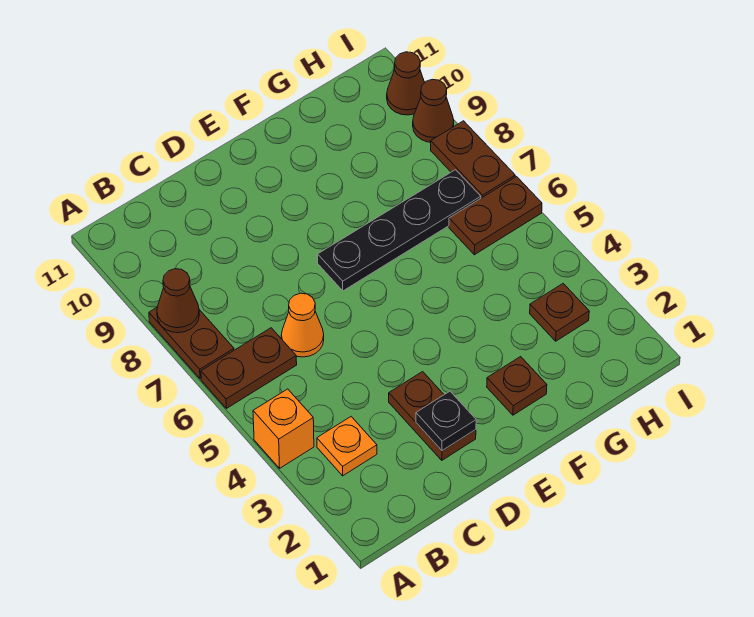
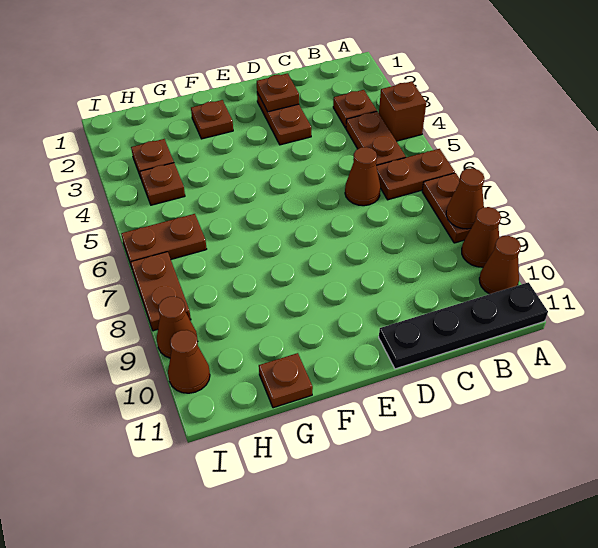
orange 1x1 brick [253,389,314,468] -> brown 1x1 brick [379,81,426,141]
none -> brown 1x1 cone [462,207,501,267]
none -> brown 1x1 cone [479,236,521,294]
orange 1x1 plate [317,417,377,476] -> brown 1x1 plate [333,90,377,128]
none -> brown 1x2 plate [346,111,406,165]
orange 1x1 cone [281,293,324,357] -> brown 1x1 cone [345,147,381,206]
black 1x1 plate [416,391,476,451] -> brown 1x1 plate [257,73,299,112]
black 1x4 plate [318,170,481,291] -> black 1x4 plate moved to [379,282,548,369]
none -> brown 1x1 plate [259,353,313,408]
none -> brown 1x1 plate [140,163,185,205]

